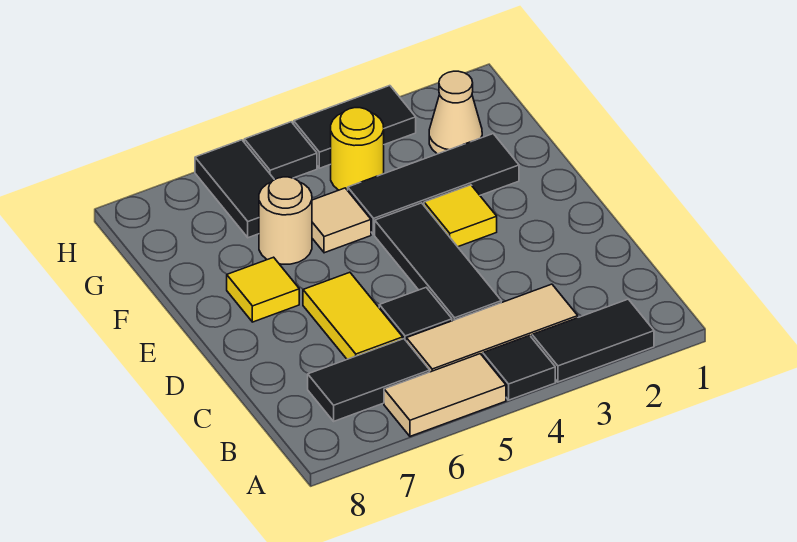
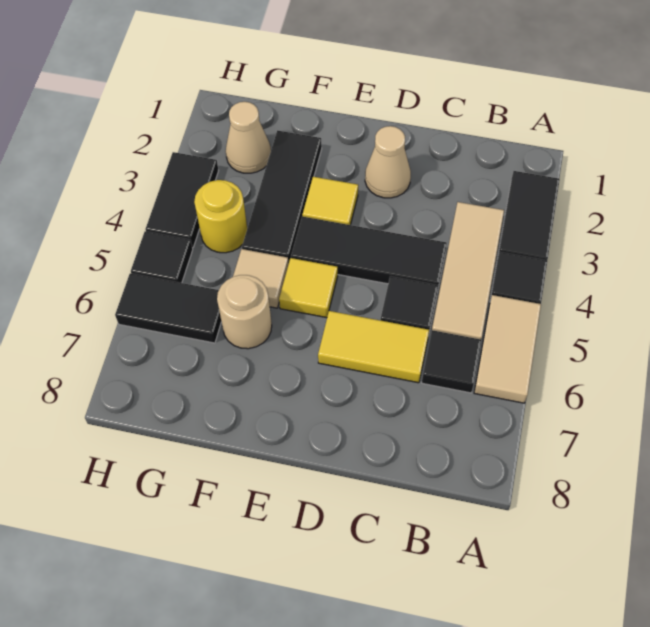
black 1x2 tile [308,339,430,421] -> black 1x1 tile [422,330,481,393]
none -> tan 1x1 cone [365,126,411,198]
yellow 1x1 tile [227,257,299,322] -> yellow 1x1 tile moved to [279,258,338,318]

